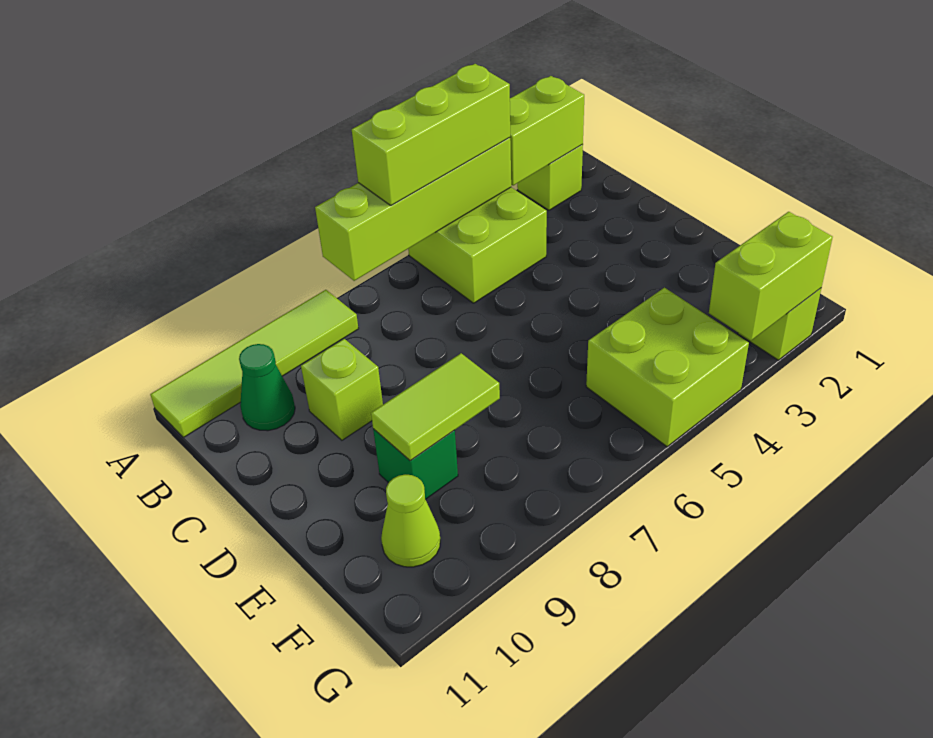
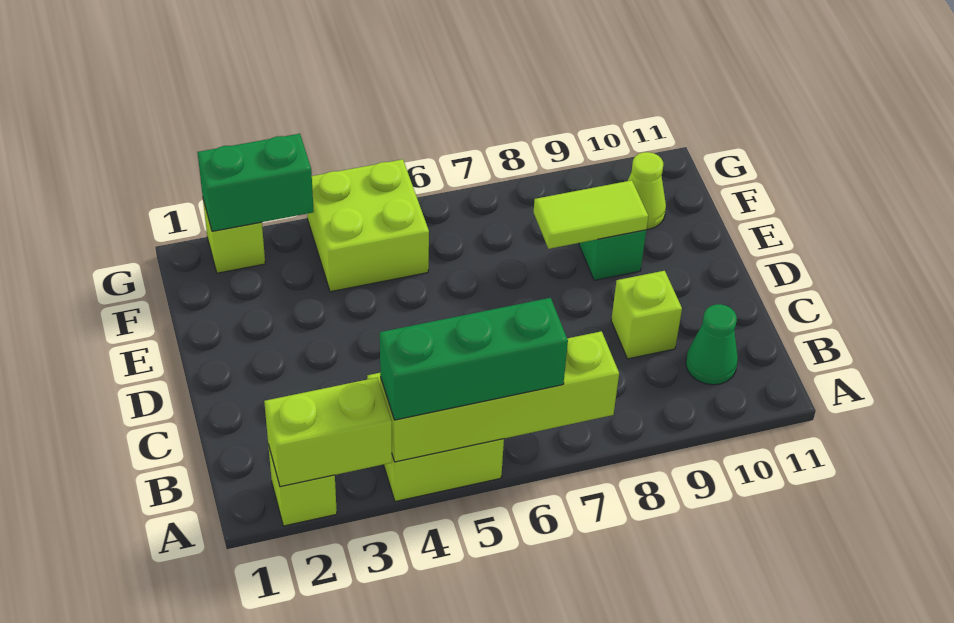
lime 1x3 brick [352,64,510,205] -> green 1x3 brick [380,298,568,420]
lime 1x4 tile [150,290,359,437] -> none
lime 1x2 brick [709,212,833,341] -> green 1x2 brick [197,134,314,231]

